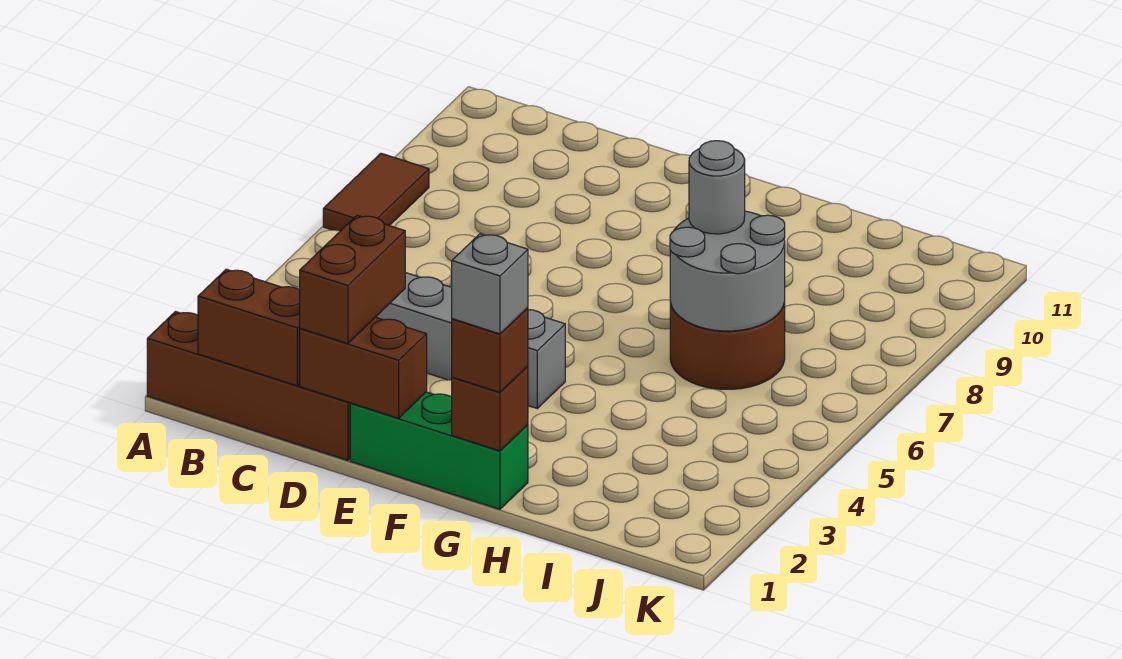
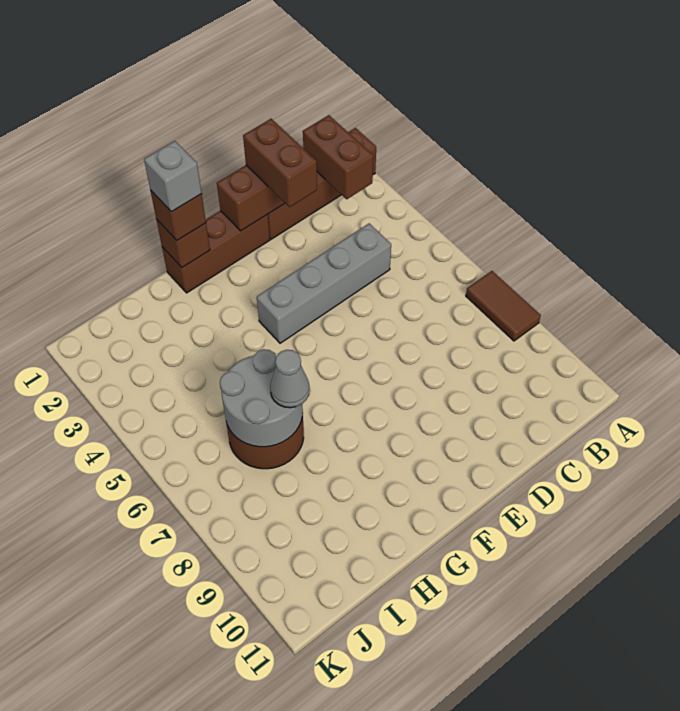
brown 1x2 brick [198,269,300,386] -> brown 1x2 brick turned to [303,115,373,199]
green 1x3 brick [350,392,528,509] -> brown 1x3 brick [162,211,270,293]
grey 1x1 round brick [689,141,745,234] -> grey 1x1 cone [270,350,310,408]

